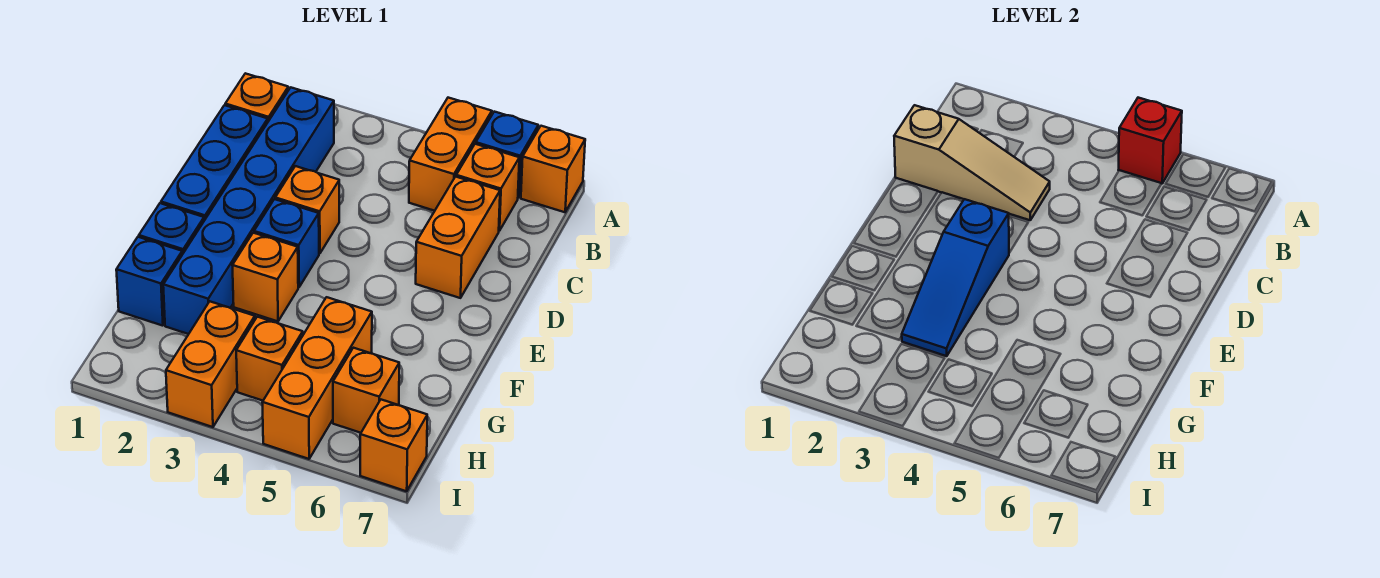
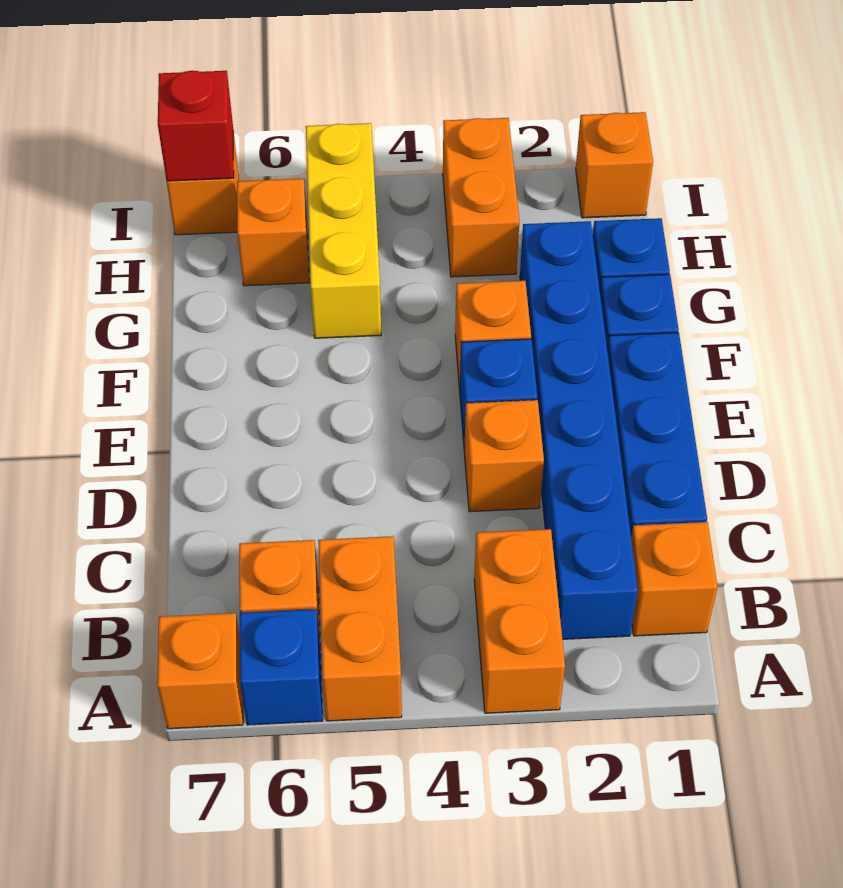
red 1x1 brick [1119,98,1182,184] -> red 1x1 brick moved to [158,71,234,181]
tan 1x3 slope [894,105,1050,220] -> none
orange 1x2 brick [416,177,500,298] -> orange 1x2 brick moved to [474,529,565,713]
blue 1x3 slope [902,199,1009,356] -> none
orange 1x3 brick [262,297,372,459] -> yellow 1x3 brick [306,123,381,338]
orange 1x1 brick [236,317,303,401] -> orange 1x1 brick moved to [576,112,653,218]

